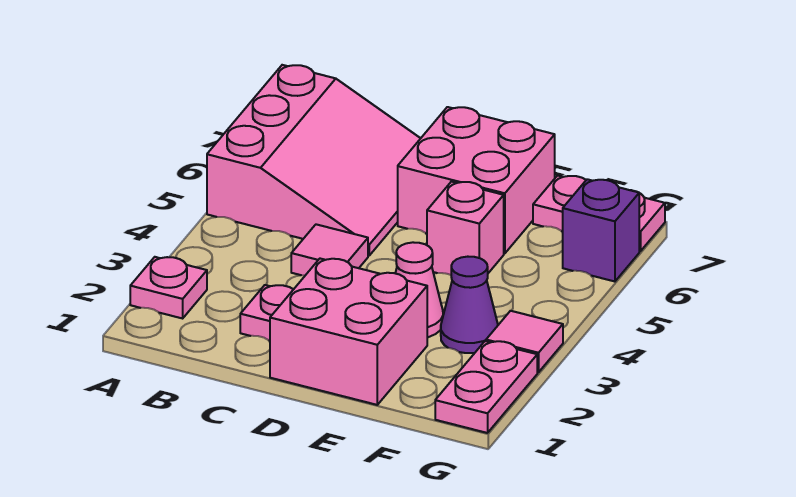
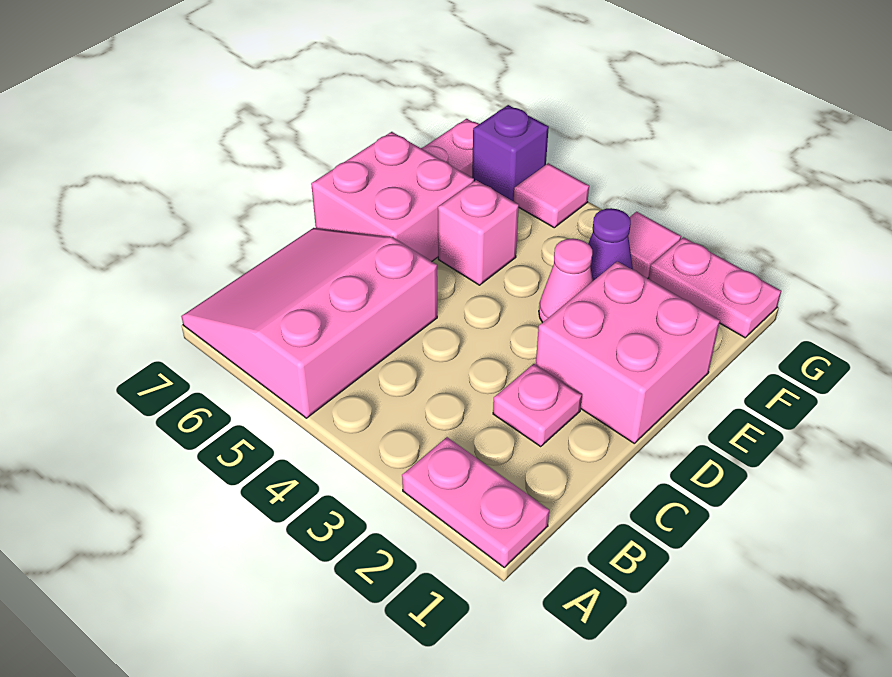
pink 1x1 plate [130,257,207,318] -> pink 1x2 plate [402,437,549,567]
pink 3x3 slope [207,65,421,256] -> pink 3x3 slope turned to [181,228,437,418]
pink 1x1 tile [291,224,368,275] -> pink 1x1 tile moved to [514,163,589,228]

